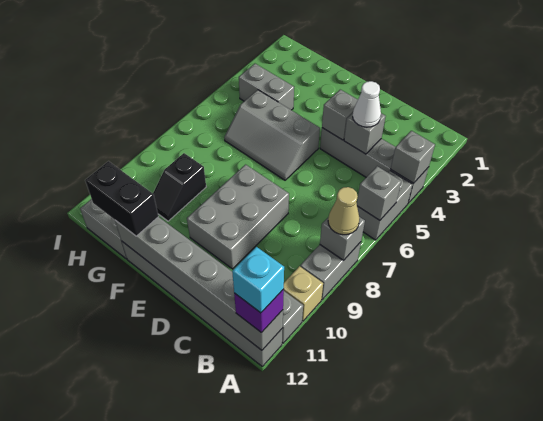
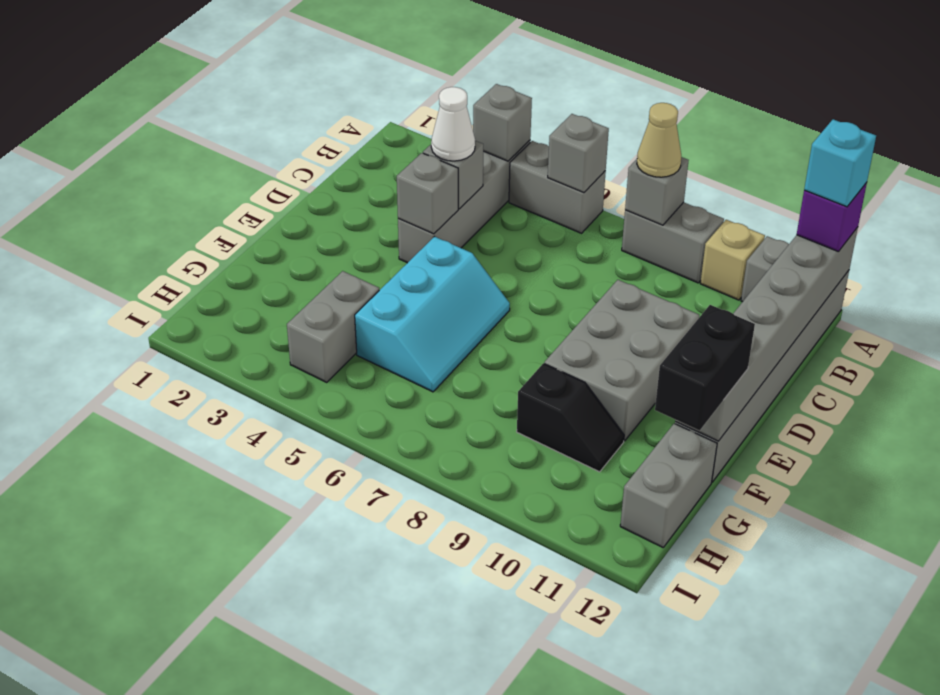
grey 2x3 brick [187,165,289,269] -> grey 2x3 brick turned to [544,280,699,441]
grey 2x3 slope [224,90,320,180] -> cyan 2x3 slope [355,237,510,392]

